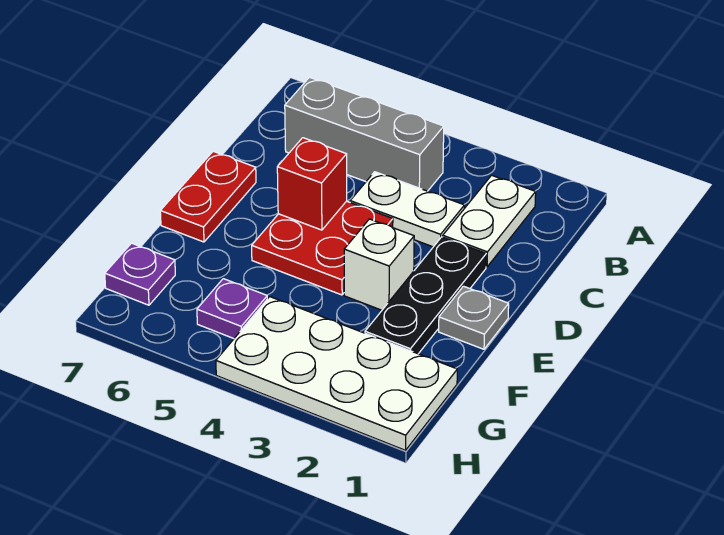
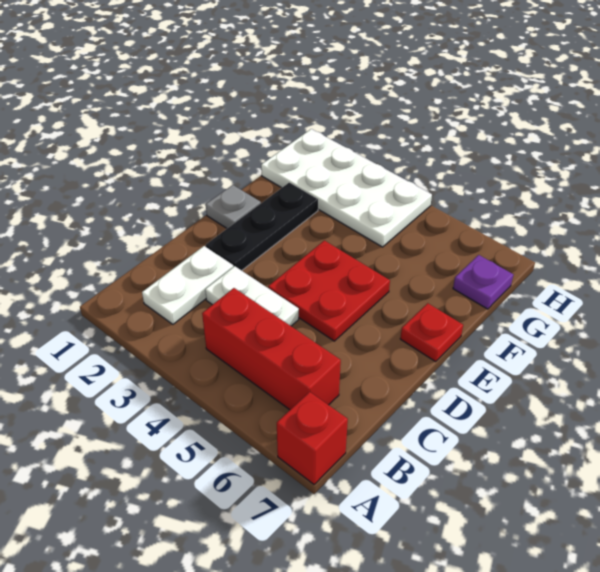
grey 1x3 brick [285,77,444,191] -> red 1x3 brick [202,288,341,410]
red 1x1 brick [277,138,347,230] -> red 1x1 brick moved to [277,392,348,484]
red 1x2 plate [160,151,256,242] -> red 1x1 plate [400,303,463,362]
white 1x1 brick [344,219,414,310] -> none
purple 1x1 plate [197,279,267,339] -> none

